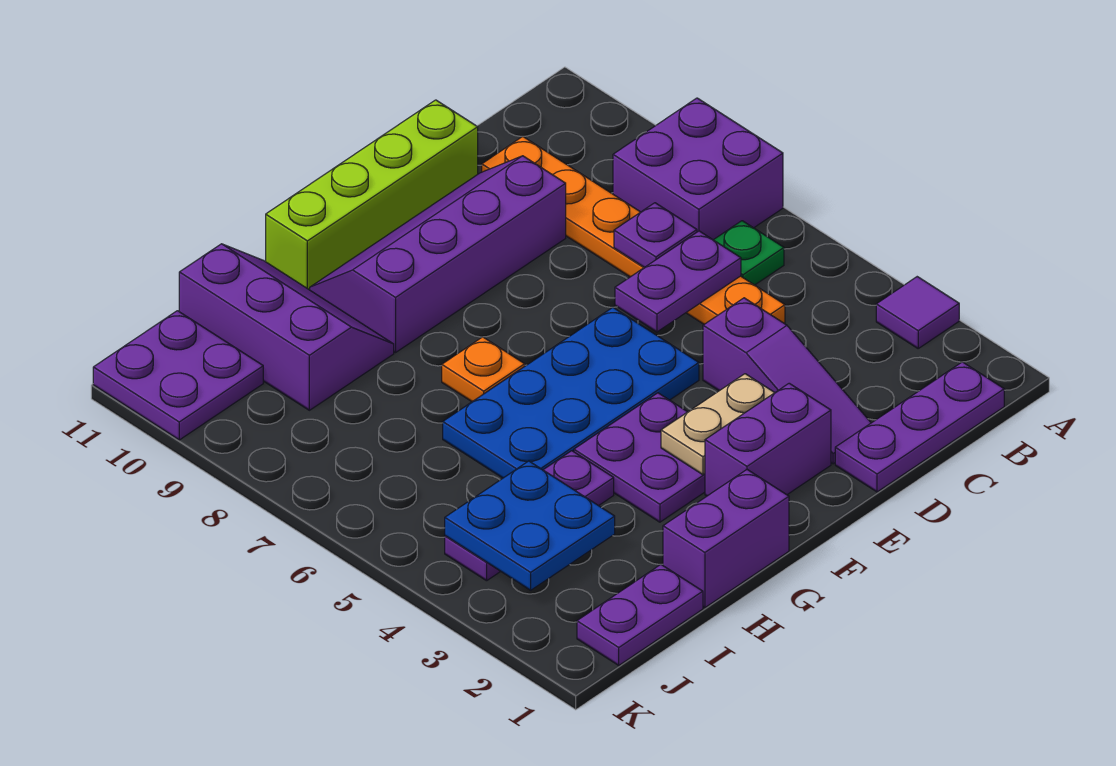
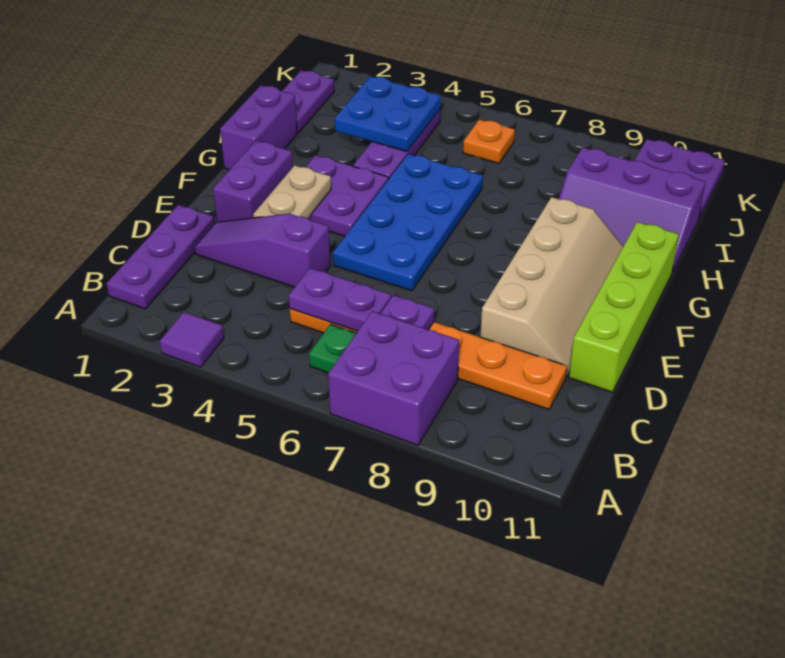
purple 1x2 plate [615,231,741,332] -> purple 1x2 plate turned to [289,268,391,331]
purple 2x4 slope [310,156,566,353] -> tan 2x4 slope [481,197,623,377]
orange 1x1 plate [442,337,525,402] -> orange 1x1 plate moved to [463,120,515,163]

